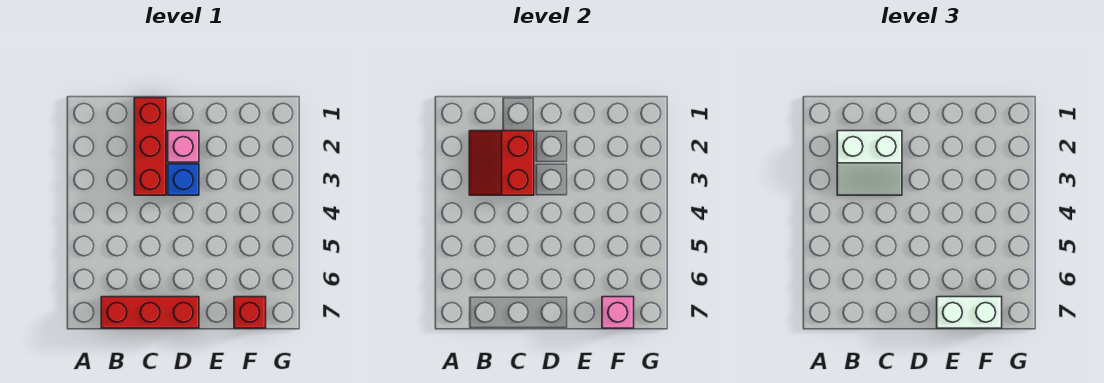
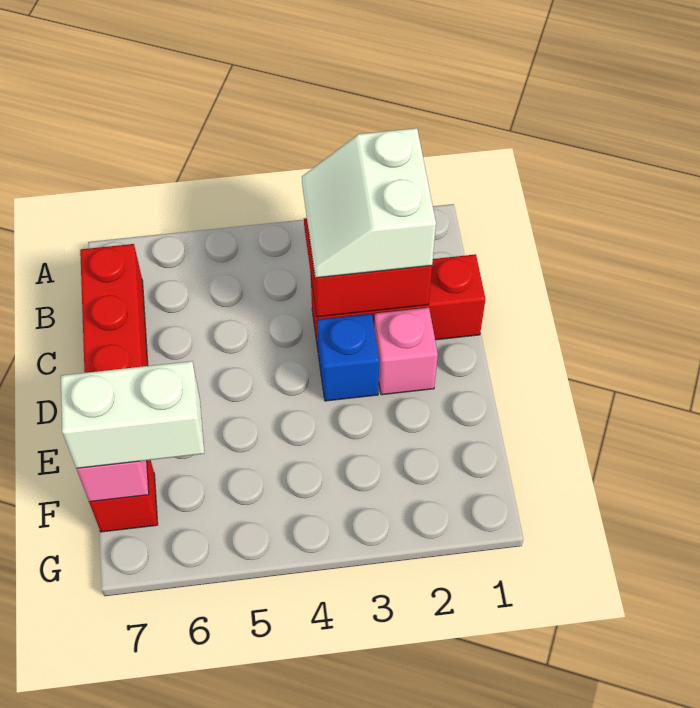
white 1x2 brick [937,297,1002,328] -> white 1x2 brick turned to [61,361,204,469]

